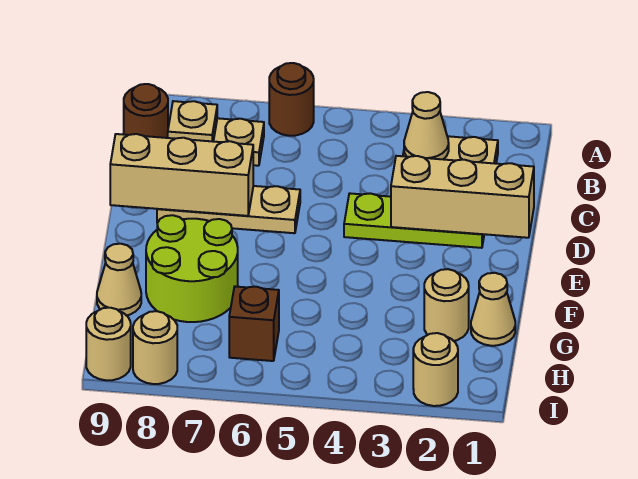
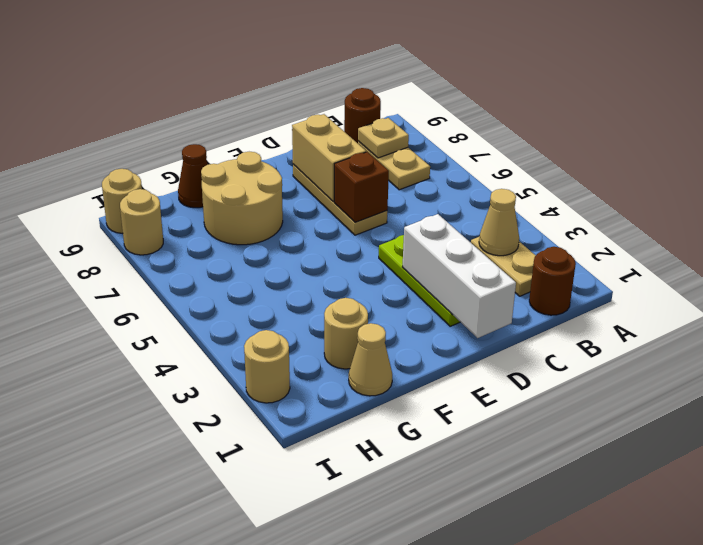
brown 1x1 round brick [269,63,314,136] -> brown 1x1 round brick moved to [529,247,576,315]
tan 1x3 brick [391,156,534,238] -> white 1x3 brick [403,214,516,338]
tan 1x3 brick [110,134,253,216] -> tan 1x2 brick [292,114,366,202]
lime 2x2 round brick [146,215,238,322] -> tan 2x2 round brick [201,152,283,245]
tan 1x1 cone [97,244,141,316] -> brown 1x1 cone [178,144,208,208]
brown 1x1 brick [229,286,279,361] -> brown 1x1 brick moved to [334,152,389,222]

